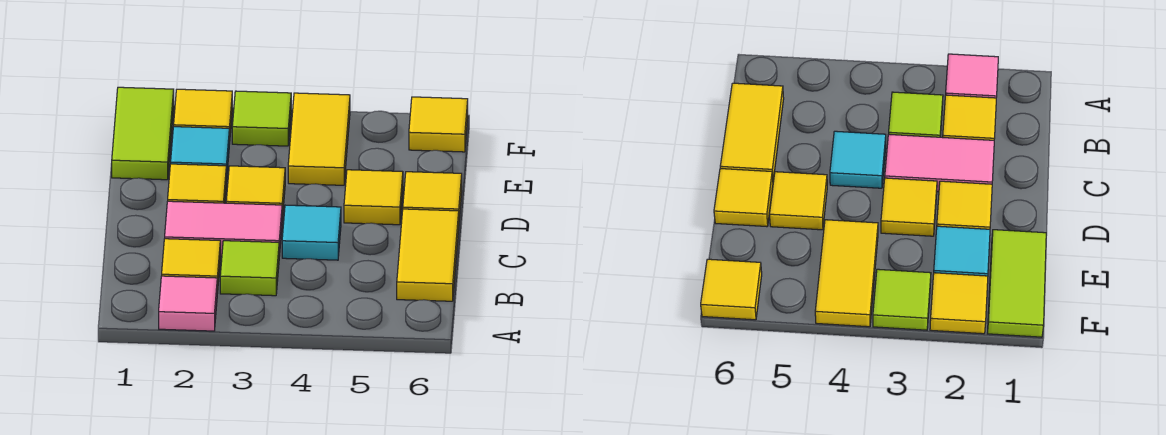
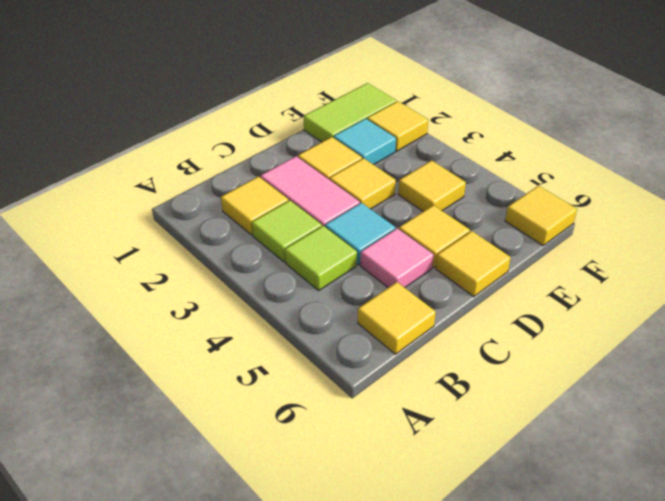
pink 1x1 tile [159,276,217,331] -> pink 1x1 tile moved to [360,228,433,288]
yellow 1x2 tile [397,209,459,301] -> yellow 1x1 tile [358,282,436,354]
yellow 1x2 tile [288,93,350,185] -> yellow 1x1 tile [398,160,466,211]
lime 1x1 tile [232,91,291,146] -> lime 1x1 tile moved to [285,226,357,291]

